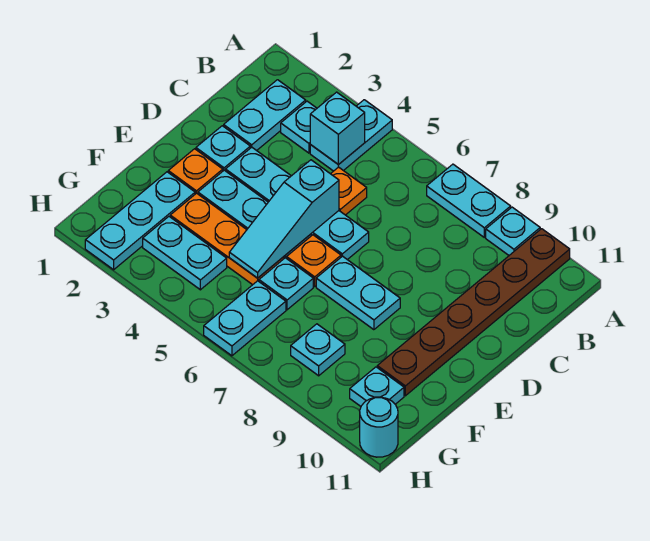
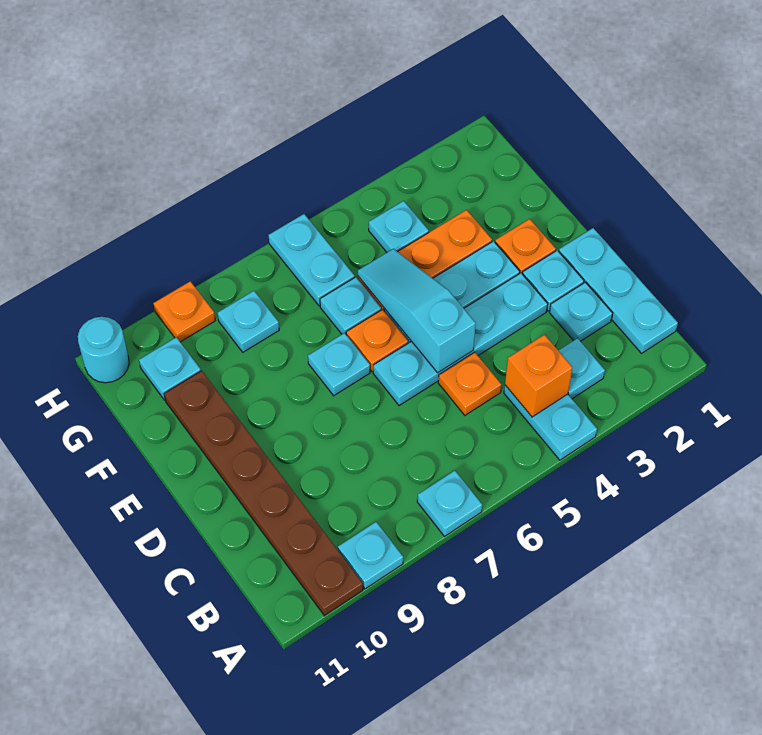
cyan 1x2 plate [427,164,511,237] -> cyan 1x1 plate [417,470,482,536]
cyan 1x2 plate [224,80,306,151] -> cyan 1x1 plate [550,282,613,341]
cyan 1x1 brick [310,92,365,165] -> orange 1x1 brick [505,335,572,417]
cyan 1x2 plate [316,256,400,330] -> cyan 1x1 plate [308,333,370,396]
cyan 1x3 plate [85,172,195,270] -> cyan 1x3 plate moved to [559,228,678,353]
cyan 1x2 plate [143,217,227,290] -> cyan 1x1 plate [369,201,429,252]
none -> orange 1x1 plate [153,281,215,342]

